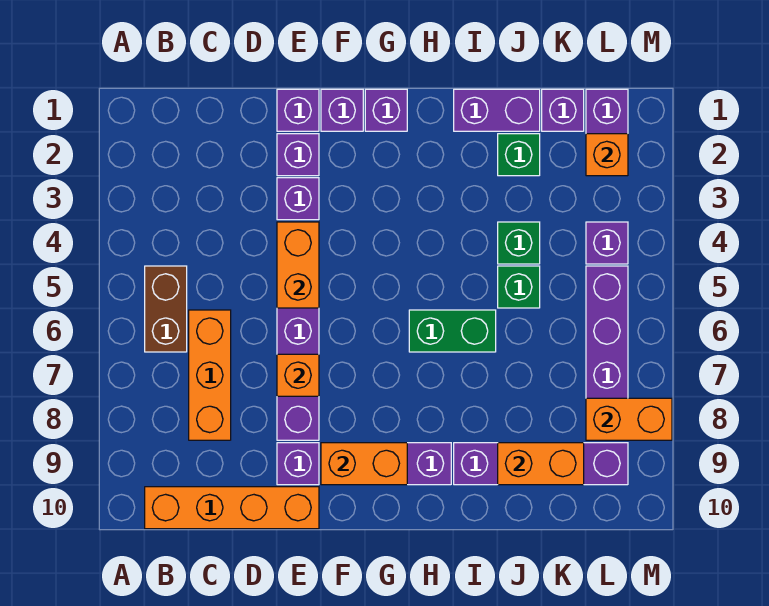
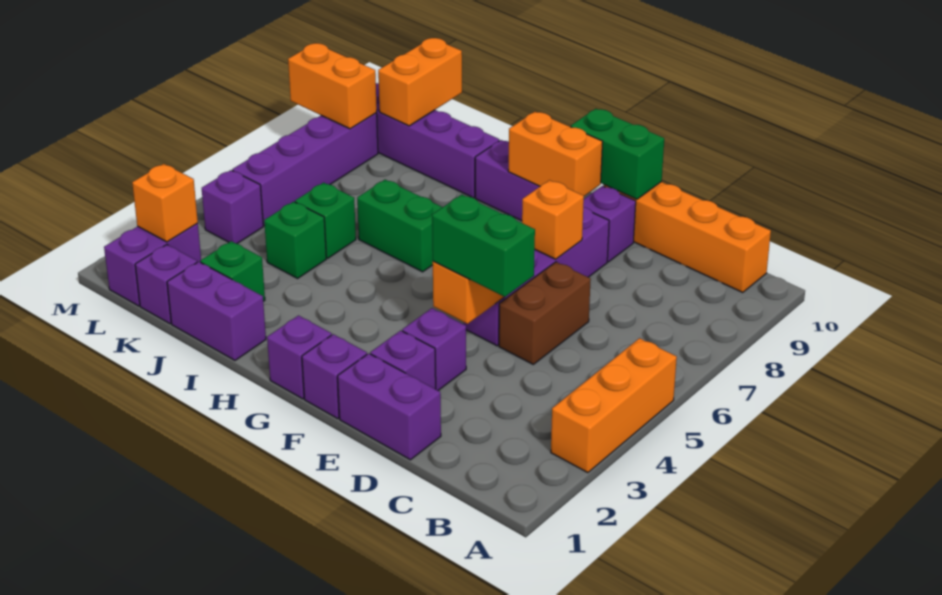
brown 1x2 brick [145,266,187,352] -> brown 1x2 brick moved to [499,262,591,364]
orange 1x3 brick [189,310,231,440] -> orange 1x3 brick moved to [551,338,677,473]
none -> green 1x2 brick [432,195,535,297]
purple 1x1 brick [277,89,319,131] -> purple 1x2 brick [338,353,441,460]
none -> green 1x2 brick [571,109,664,199]
orange 1x2 brick [498,443,584,485] -> orange 1x2 brick turned to [378,38,462,126]

